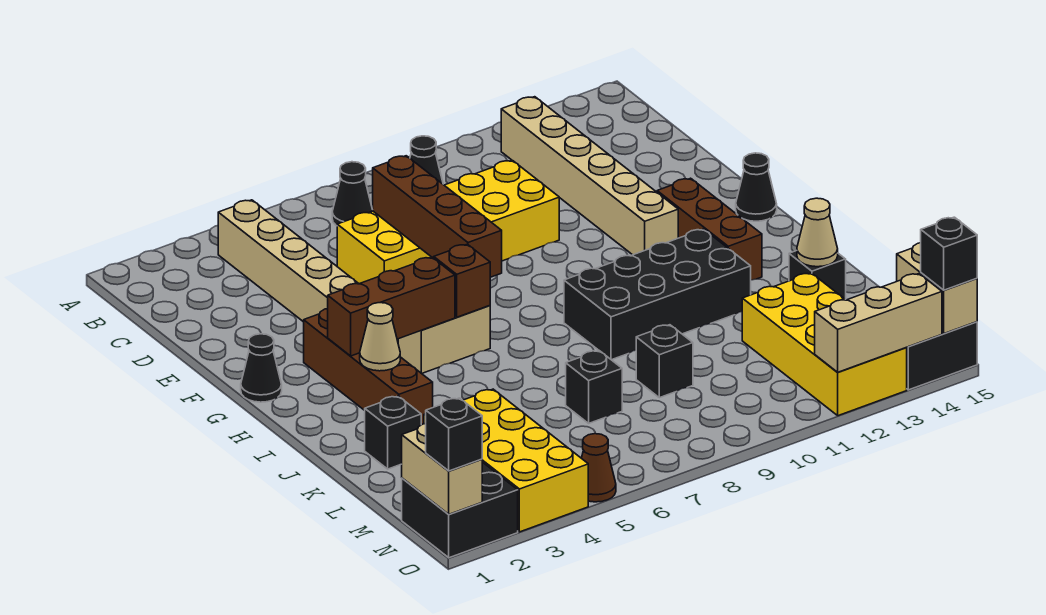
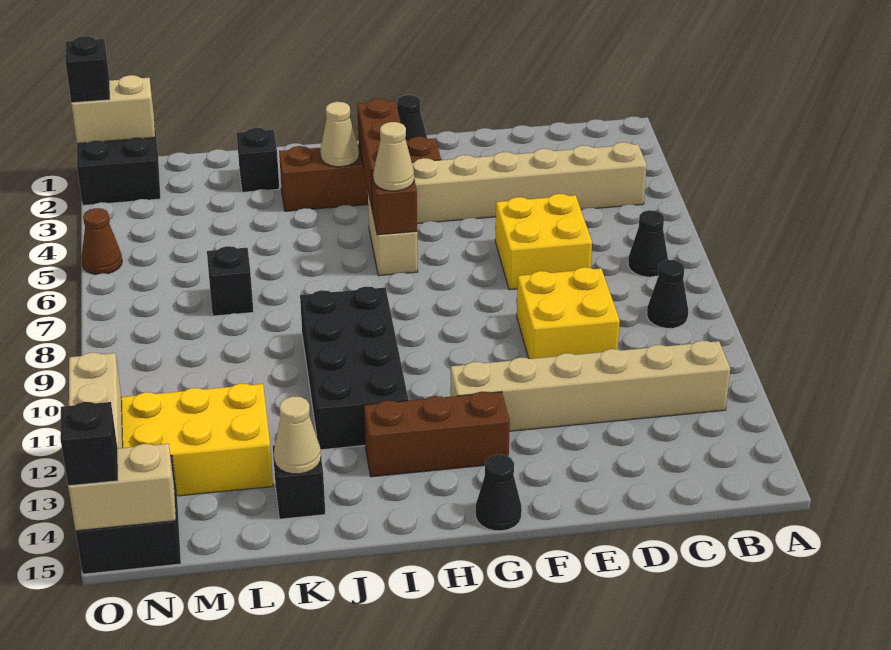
brown 1x4 brick [373,156,502,277] -> none
none -> tan 1x1 cone [373,122,414,191]
yellow 2x4 brick [424,389,588,532] -> none
black 1x1 brick [636,325,693,398] -> none

